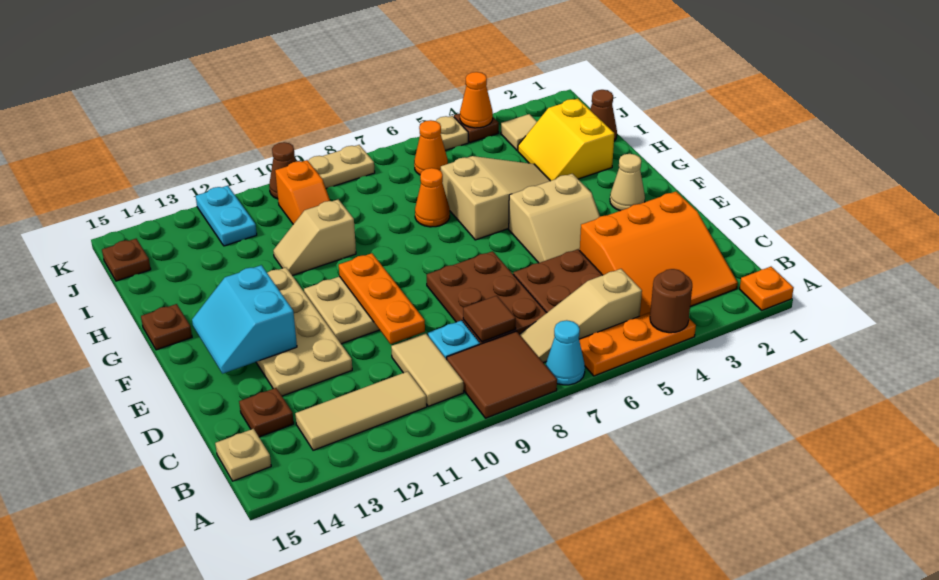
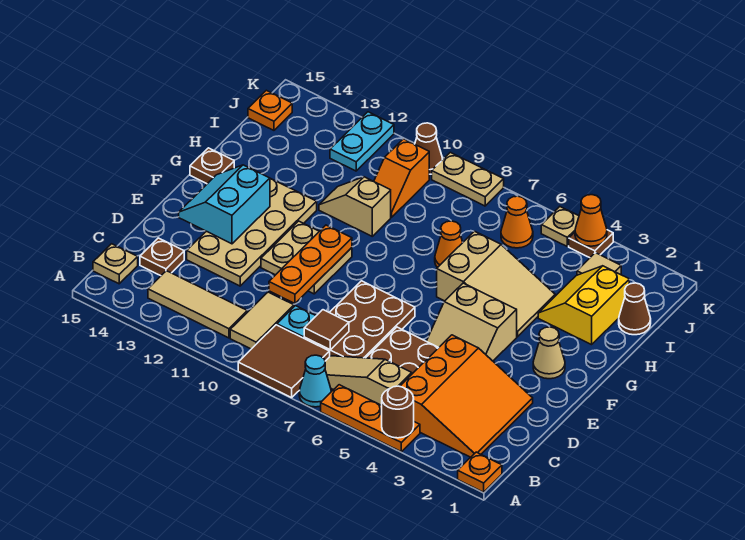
orange 3x3 slope [580,192,738,316] -> orange 3x3 slope turned to [400,335,533,457]
brown 1x1 plate [102,239,151,281] -> orange 1x1 plate [248,90,292,130]

